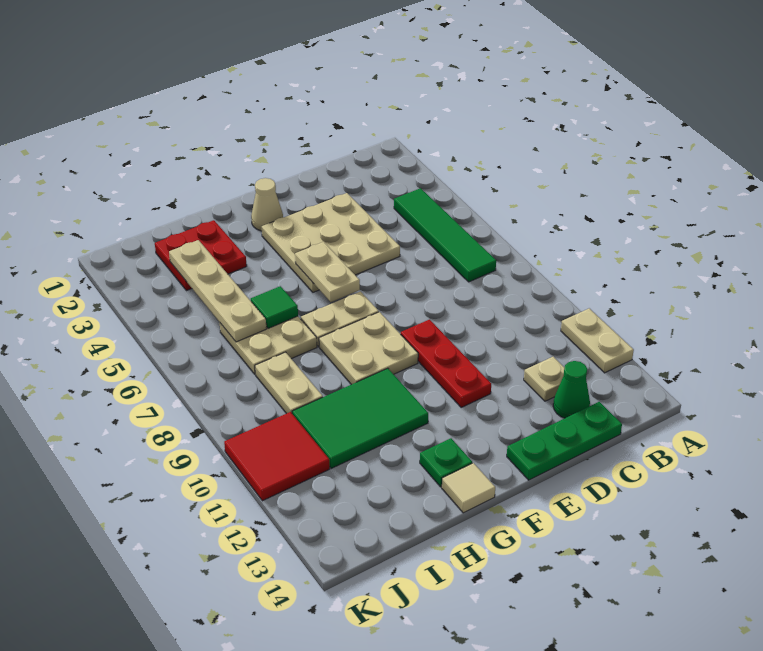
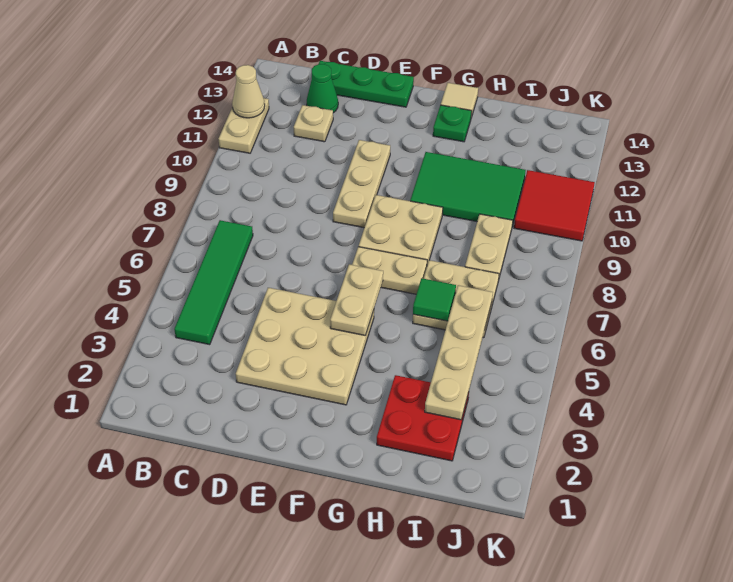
red 1x3 plate [401,320,491,407] -> tan 1x3 plate [333,140,390,228]
tan 1x1 cone [251,178,283,231] -> tan 1x1 cone moved to [232,65,265,118]

